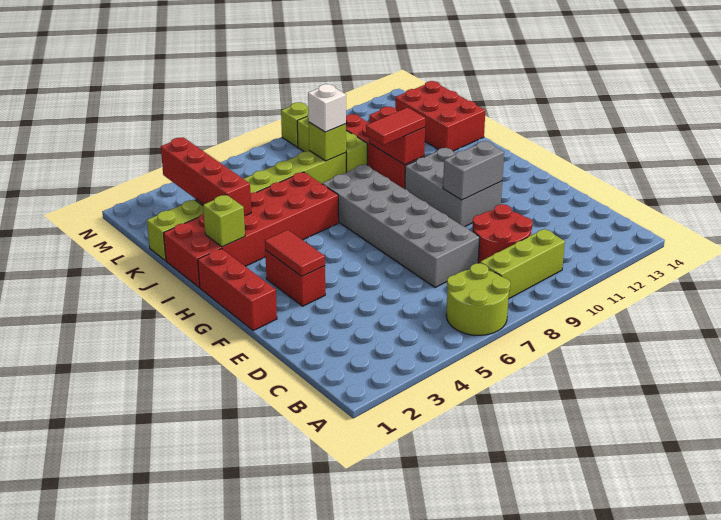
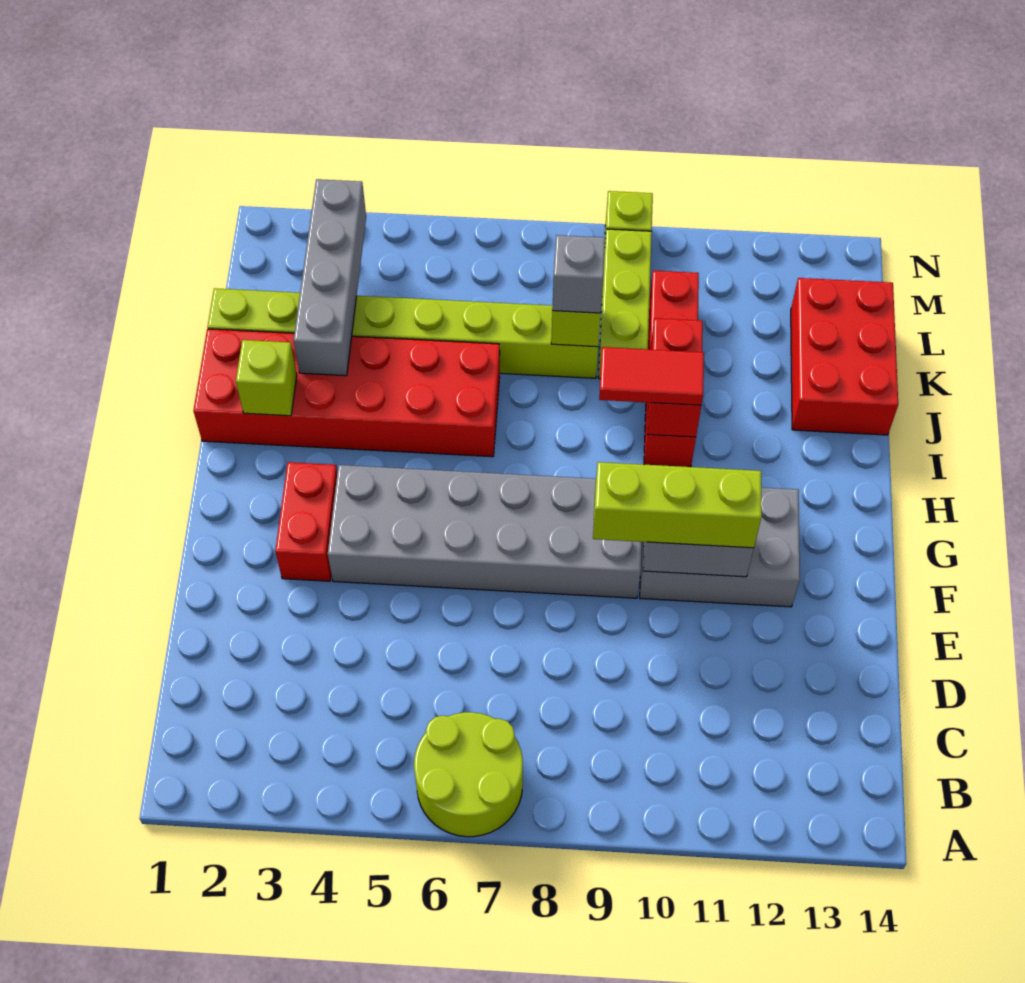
lime 1x3 brick [481,229,565,299] -> lime 1x3 brick moved to [593,462,762,548]
red 2x2 round brick [473,204,532,263] -> none
grey 2x6 brick [322,164,480,288] -> grey 2x6 brick turned to [328,465,642,598]
red 1x3 brick [198,249,277,331] -> none
red 1x2 tile [265,230,325,276] -> none
grey 2x3 brick [405,148,502,227] -> grey 2x3 brick turned to [640,488,800,607]
red 1x4 brick [161,137,251,216] -> grey 1x4 brick [294,179,366,376]
white 1x1 brick [308,84,346,132] -> grey 1x1 brick [552,235,605,313]

